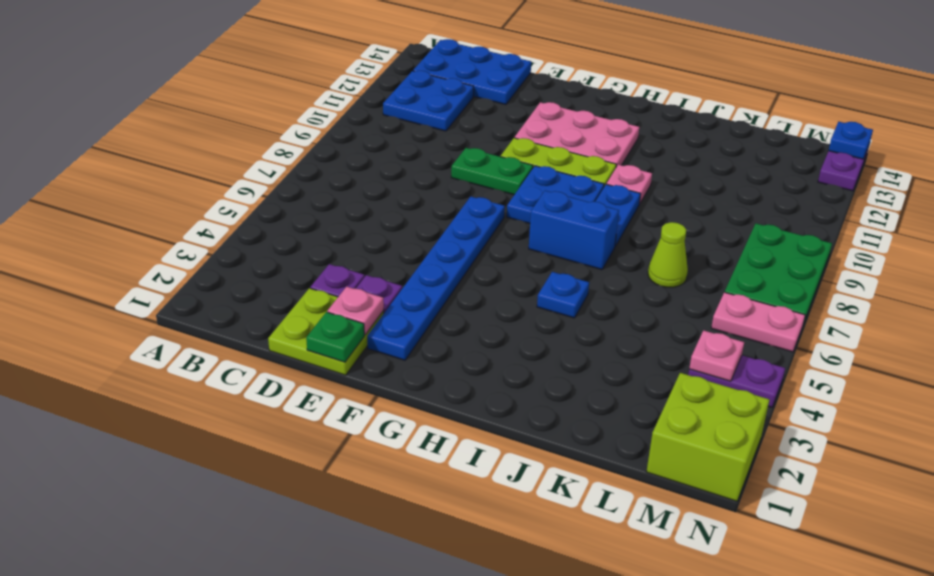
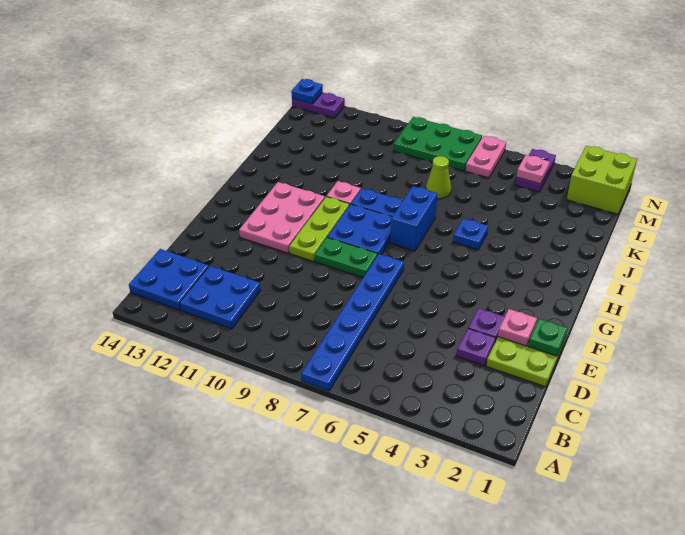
blue 2x3 plate [413,39,531,105] -> blue 2x2 plate [129,249,209,310]
green 1x2 plate [451,148,533,195] -> green 1x2 plate turned to [315,237,378,278]
blue 1x6 plate [367,197,505,360] -> blue 1x6 plate turned to [301,254,404,391]

